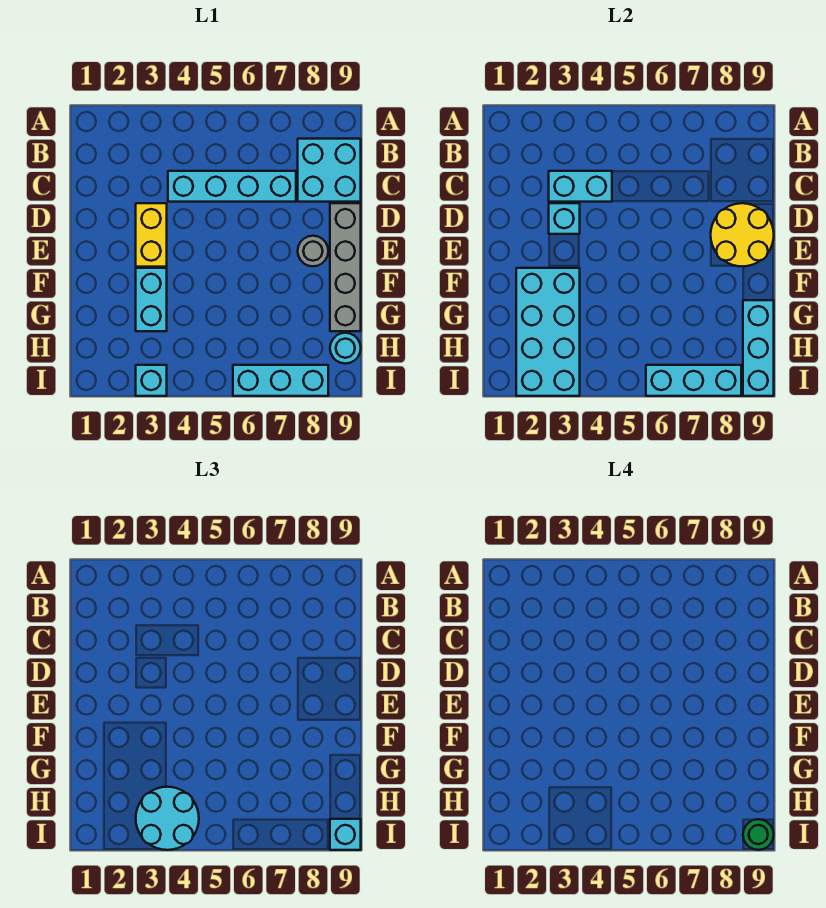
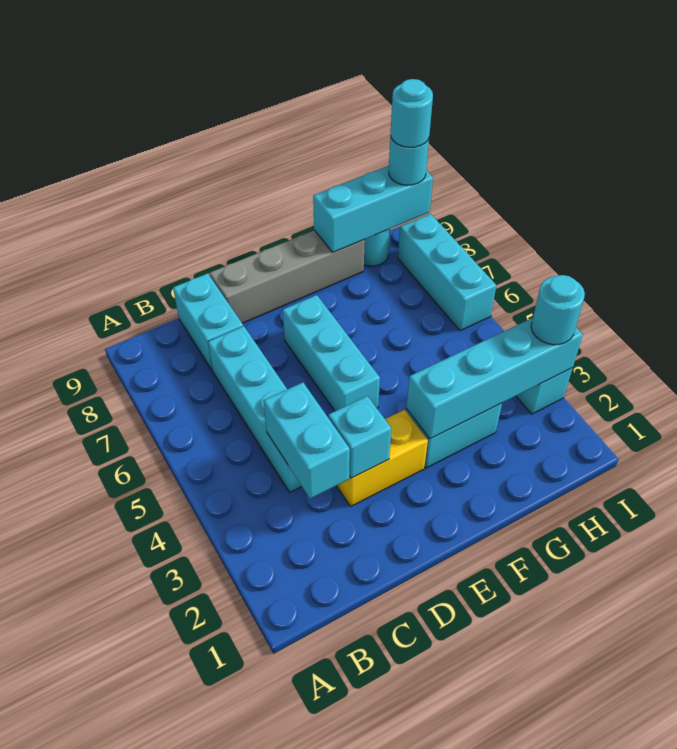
cyan 2x2 brick [298,139,361,202] -> cyan 1x2 brick [173,273,243,371]
yellow 2x2 round brick [711,203,774,266] -> none
grey 1x1 round brick [298,236,328,266] -> none
cyan 2x4 brick [516,268,580,396] -> cyan 1x4 brick [406,318,583,439]
cyan 2x2 round brick [136,787,199,850] -> cyan 1x1 round brick [531,275,585,345]
cyan 1x3 brick [646,365,741,396] -> cyan 1x3 brick moved to [283,295,380,411]
cyan 1x1 brick [330,819,361,850] -> cyan 1x1 round brick [389,135,429,185]
green 1x1 round brick [743,819,774,850] -> cyan 1x1 round brick [391,79,433,147]

